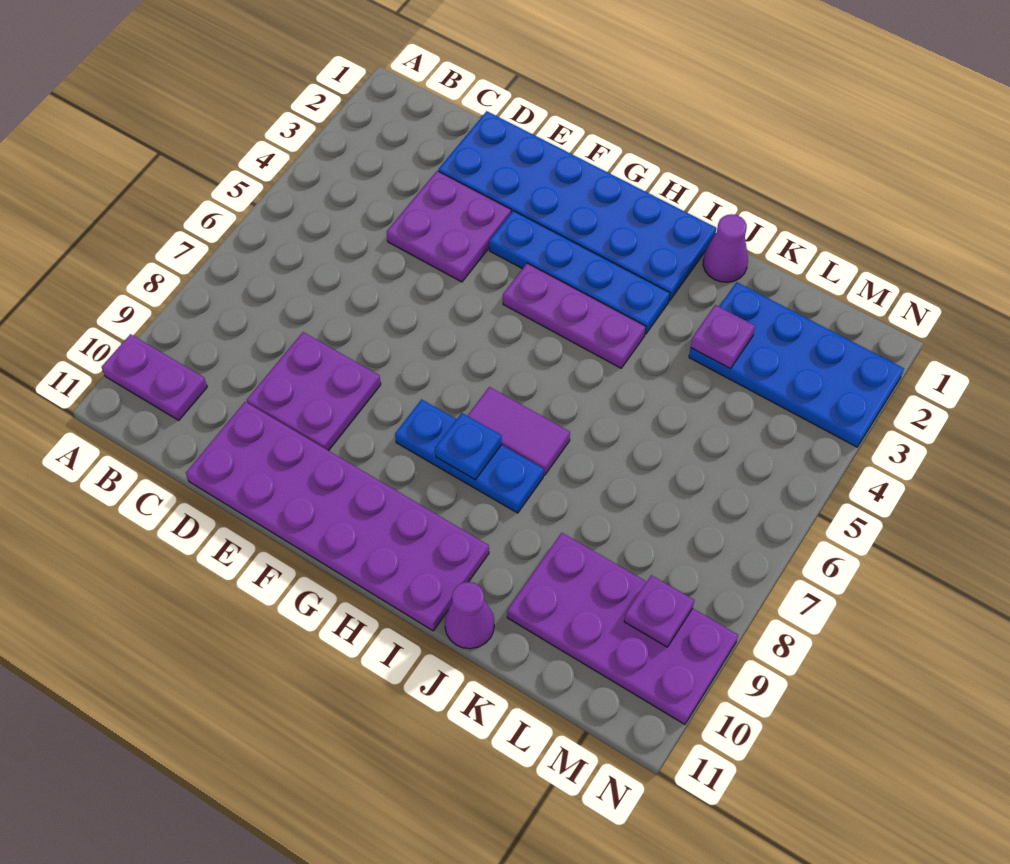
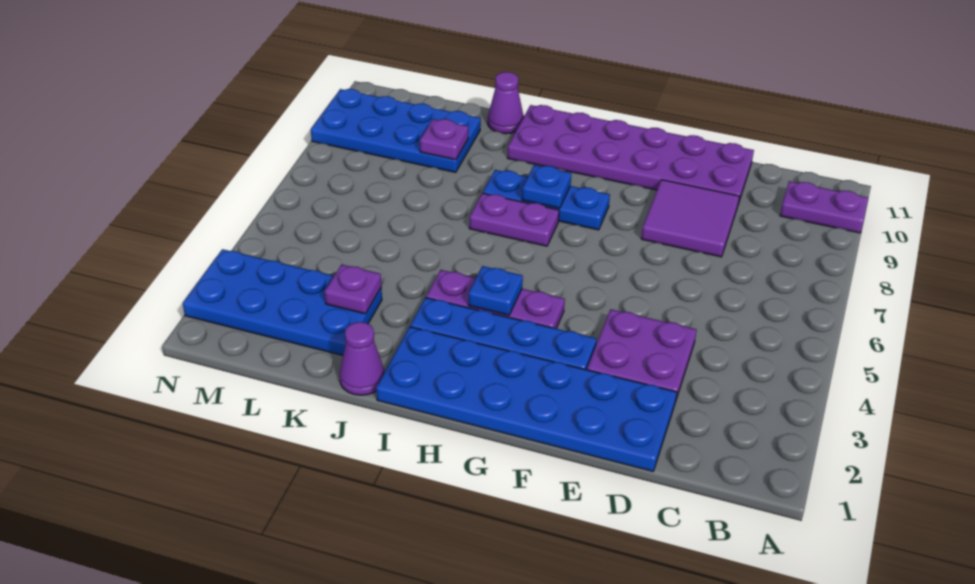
purple 2x2 plate [247,332,381,451] -> purple 2x2 tile [641,180,739,257]
none -> blue 1x1 plate [468,266,523,315]
purple 1x2 tile [467,387,570,476] -> purple 1x2 plate [469,193,559,246]
purple 2x4 plate [507,533,738,724] -> blue 2x4 plate [311,89,481,172]
purple 1x1 plate [624,575,694,647] -> purple 1x1 plate moved to [420,119,468,160]

